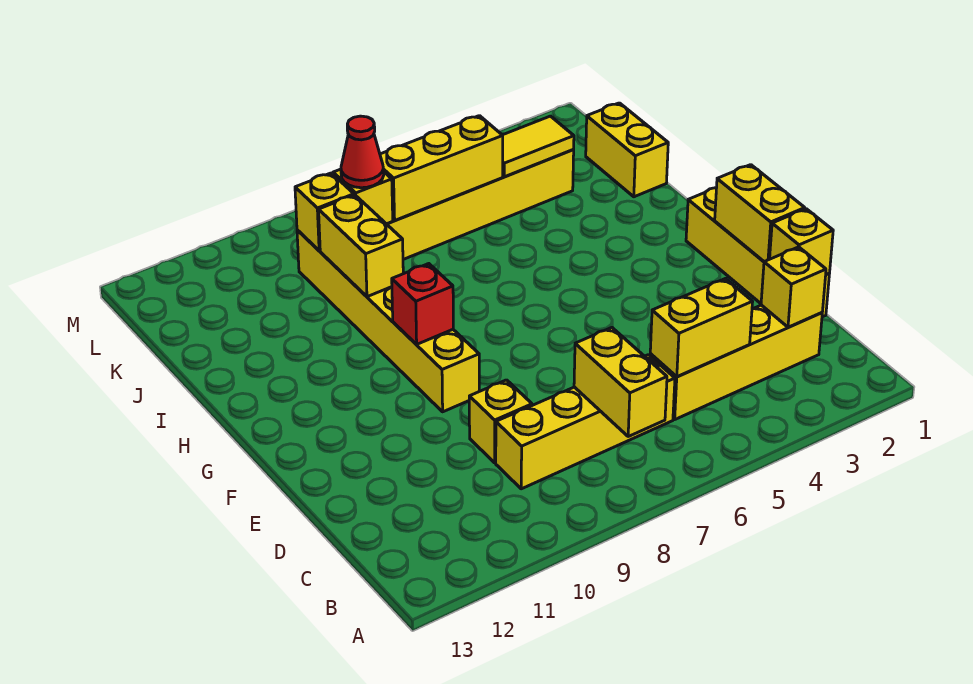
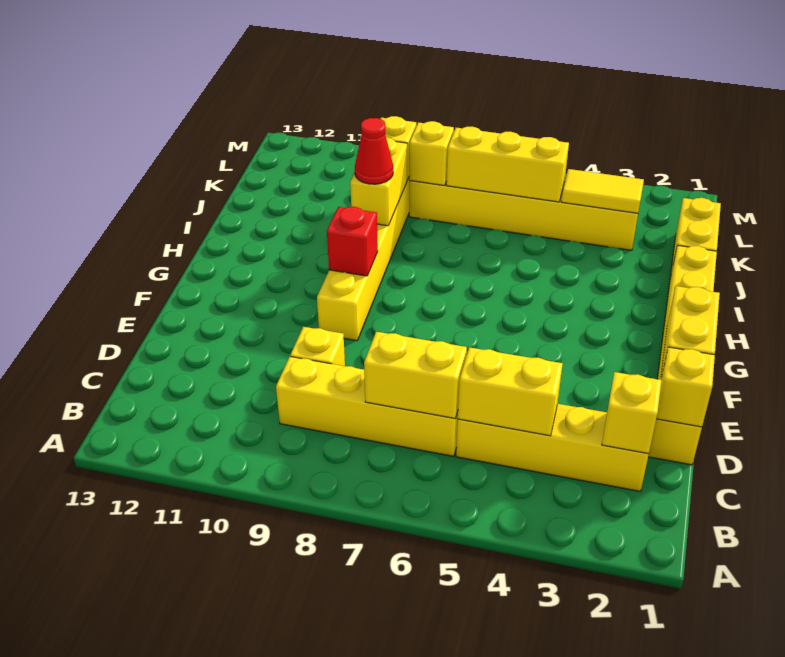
yellow 1x2 brick [574,328,667,436] -> yellow 1x2 brick turned to [364,332,467,419]
yellow 1x4 brick [686,188,829,317] -> yellow 1x6 brick [648,245,717,465]
red 1x1 cone [341,116,384,188] -> red 1x1 cone moved to [355,118,393,184]

